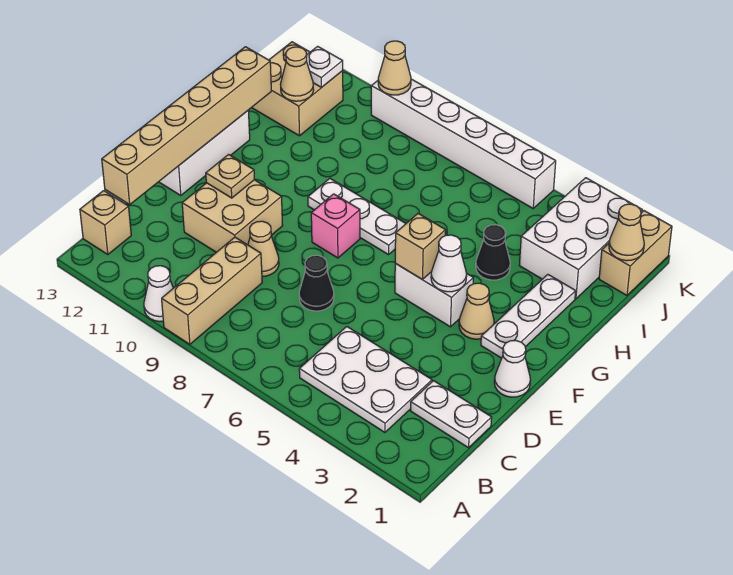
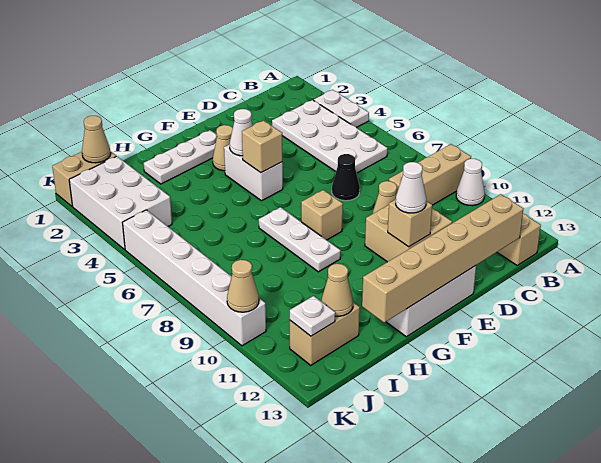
white 2x3 plate [299,327,432,432] -> white 2x4 plate [272,100,387,173]
white 1x2 plate [411,381,492,448] -> white 1x2 plate moved to [314,90,369,128]
white 1x1 cone [494,340,530,397] -> white 1x1 cone moved to [396,162,426,213]
tan 1x1 plate [206,155,255,198] -> tan 1x1 brick [388,199,432,247]
pink 1x1 brick [311,194,360,258] -> tan 1x1 brick [301,190,343,240]
black 1x1 cone [476,225,510,280] -> none
white 2x3 brick [519,178,642,299] -> white 2x3 brick turned to [69,156,172,249]
tan 2x2 brick [252,42,343,136] -> tan 1x2 brick [290,302,360,365]

